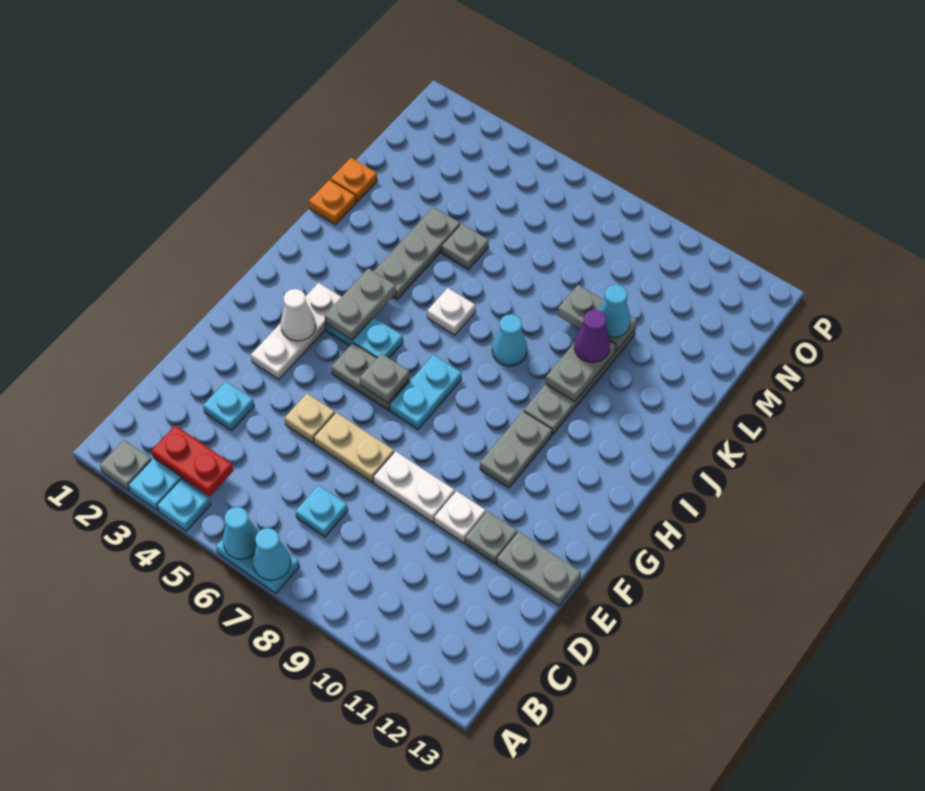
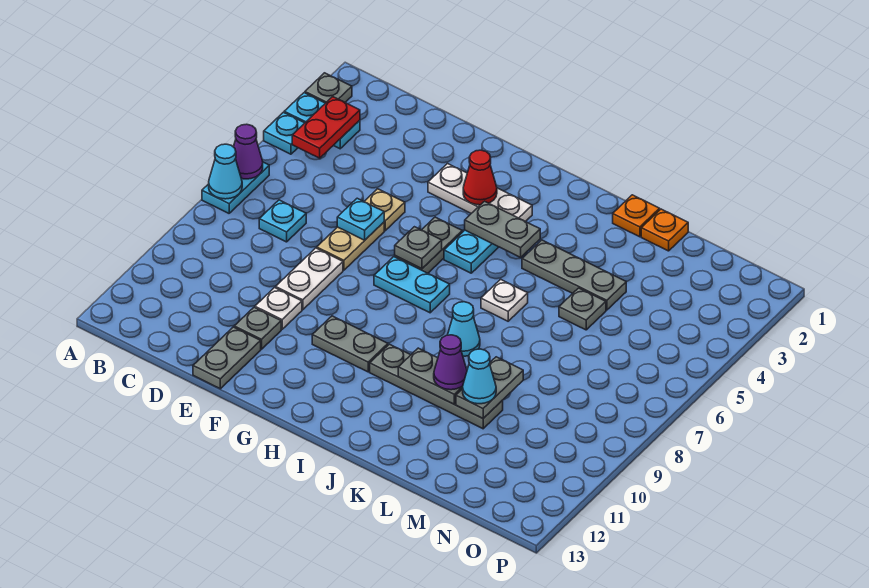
cyan 1x1 cone [223,507,258,559] -> purple 1x1 cone [234,124,263,179]
cyan 1x1 plate [203,381,254,431] -> cyan 1x1 plate moved to [337,198,384,240]
white 1x1 cone [281,289,316,341] -> red 1x1 cone [463,150,497,205]

